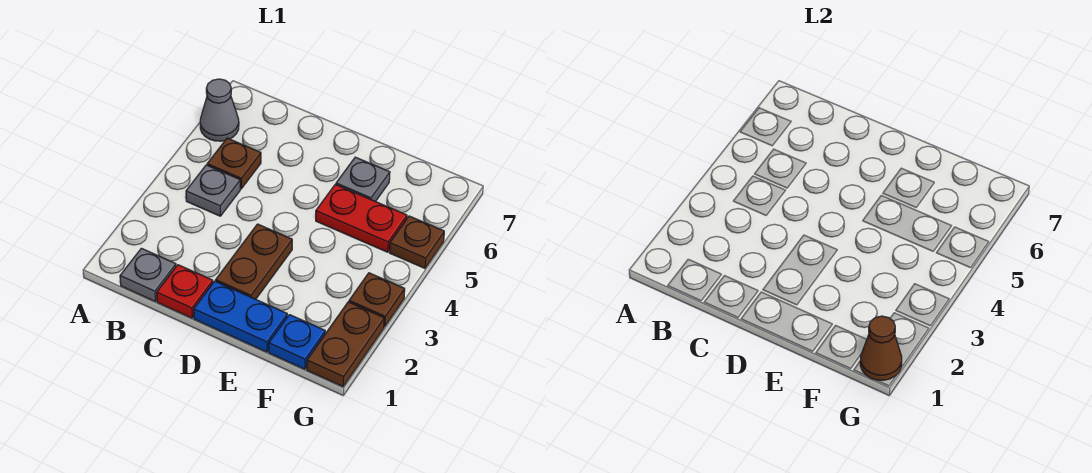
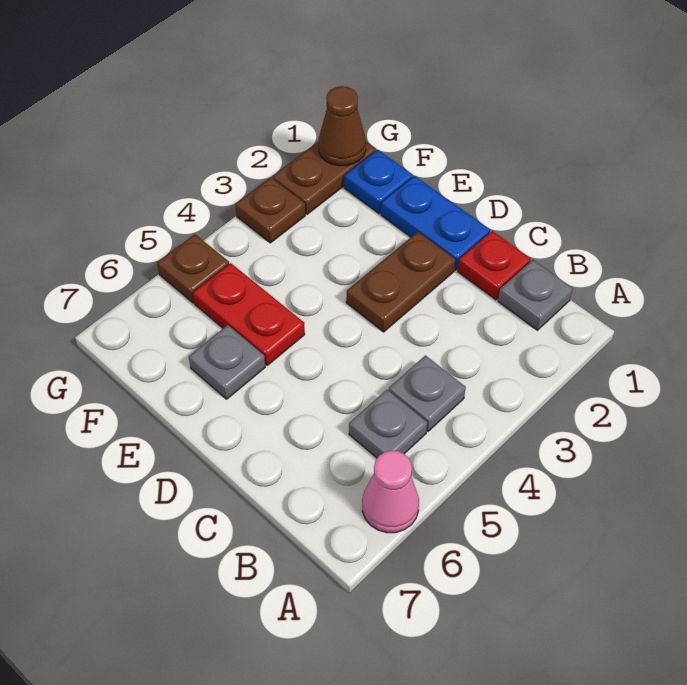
grey 1x1 cone [200,79,239,141] -> pink 1x1 cone [362,451,419,533]
brown 1x1 plate [207,138,261,189] -> grey 1x1 plate [349,390,427,458]

